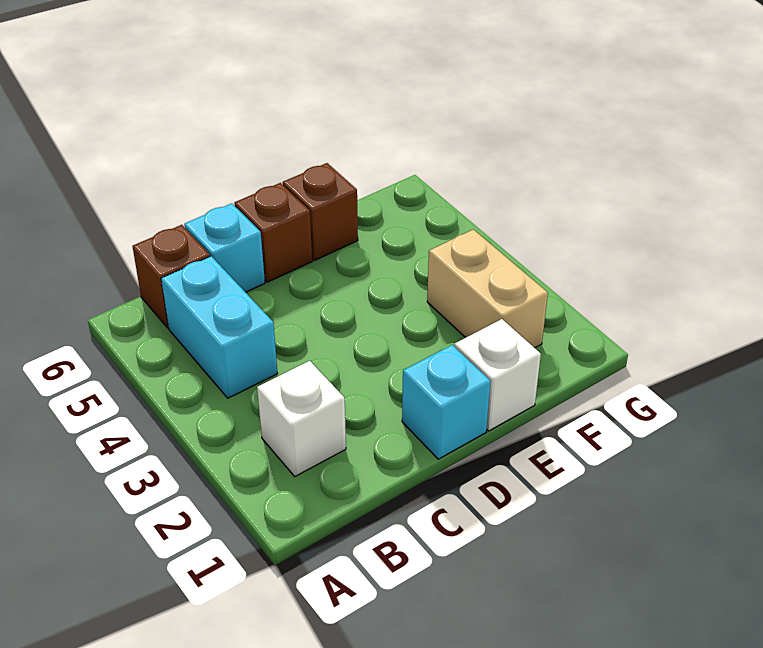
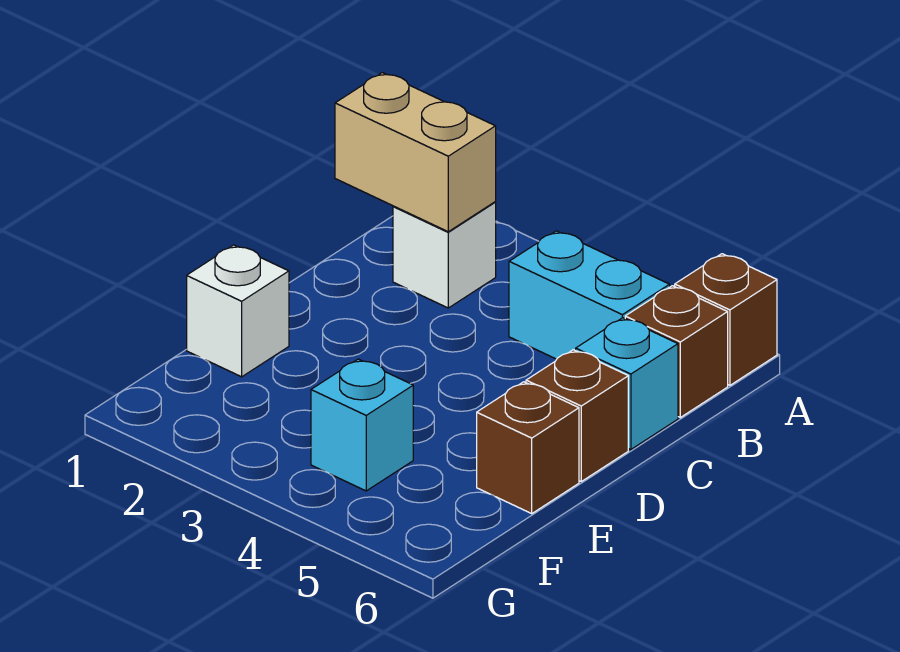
none -> brown 1x1 brick [675,254,777,385]
cyan 1x1 brick [402,345,491,459] -> cyan 1x1 brick moved to [311,359,413,491]
tan 1x2 brick [427,229,548,348] -> tan 1x2 brick moved to [335,73,496,232]

